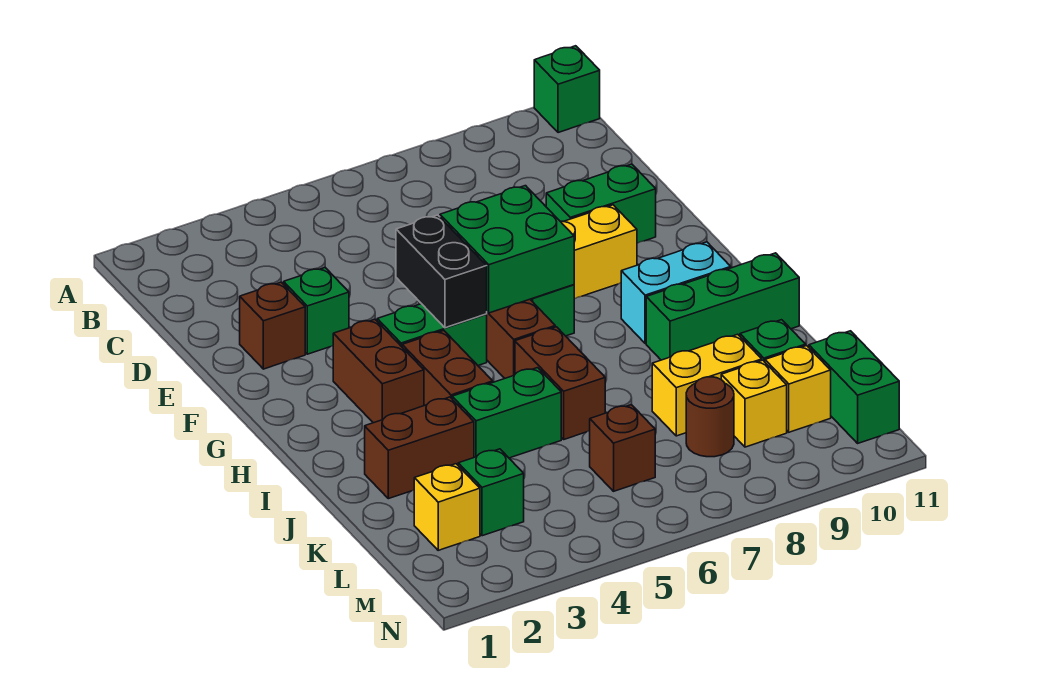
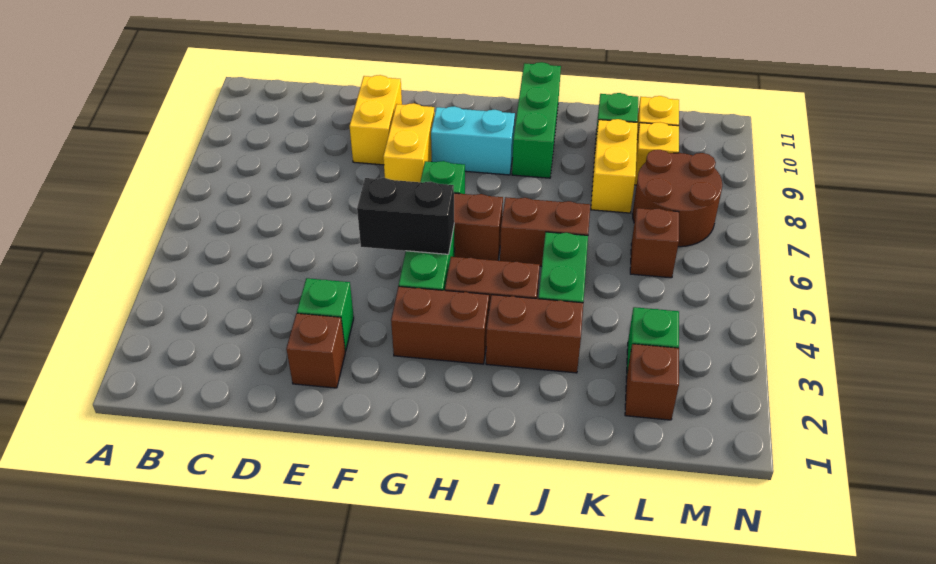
green 1x1 brick [534,46,600,133] -> none
green 1x2 brick [546,164,656,243] -> yellow 1x2 brick [350,75,402,165]
green 2x2 brick [440,186,574,313] -> none
cyan 1x2 brick [621,242,731,343] -> cyan 1x2 brick turned to [431,106,515,175]
brown 1x2 brick [365,397,474,499] -> brown 1x2 brick turned to [486,295,583,373]
yellow 1x1 brick [414,464,480,550] -> brown 1x1 brick [625,344,679,420]
brown 1x1 round brick [686,377,734,457] -> brown 2x2 round brick [633,150,722,247]
green 1x2 brick [809,331,899,443] -> none

